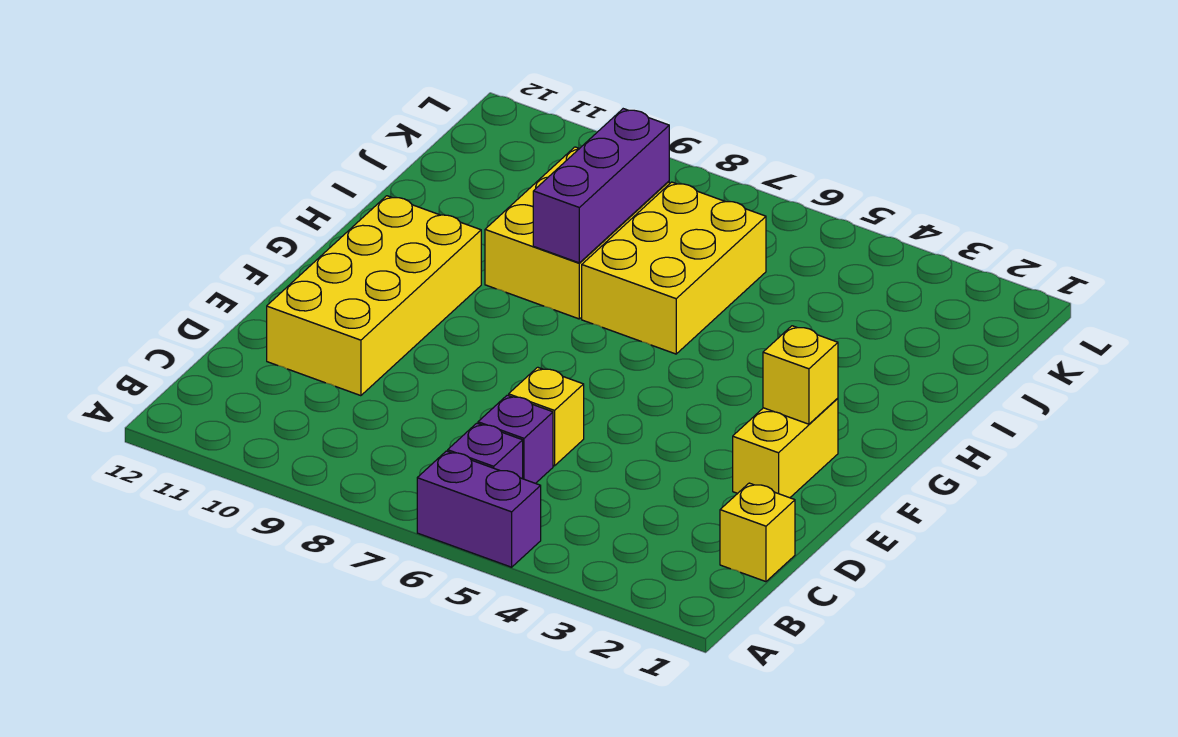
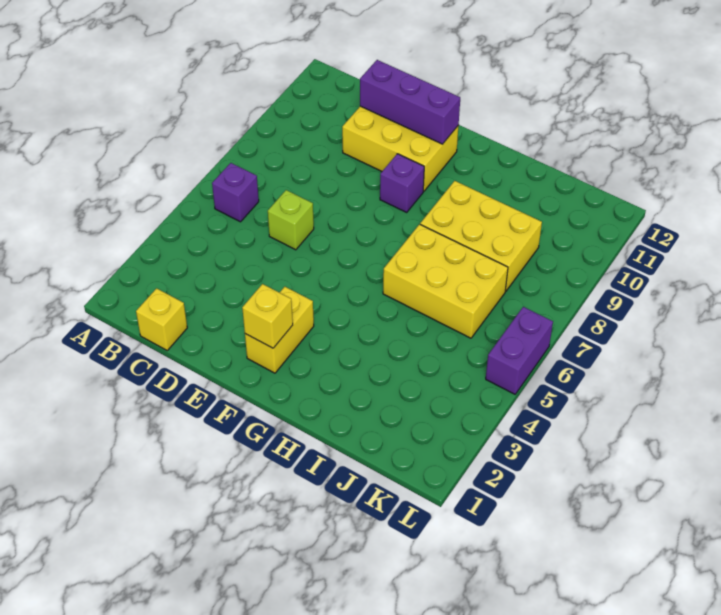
purple 1x2 brick [417,451,541,567] -> purple 1x2 brick moved to [486,307,553,394]
purple 1x1 brick [478,395,553,483] -> purple 1x1 brick moved to [380,154,424,212]
yellow 1x1 brick [509,367,584,466] -> lime 1x1 brick [268,190,314,250]
yellow 2x4 brick [267,196,481,396] -> yellow 2x3 brick [342,106,458,191]
yellow 1x2 brick [733,398,838,498] -> yellow 1x2 brick turned to [245,287,314,373]
purple 1x3 brick [533,109,669,263] -> purple 1x3 brick moved to [360,60,460,144]

